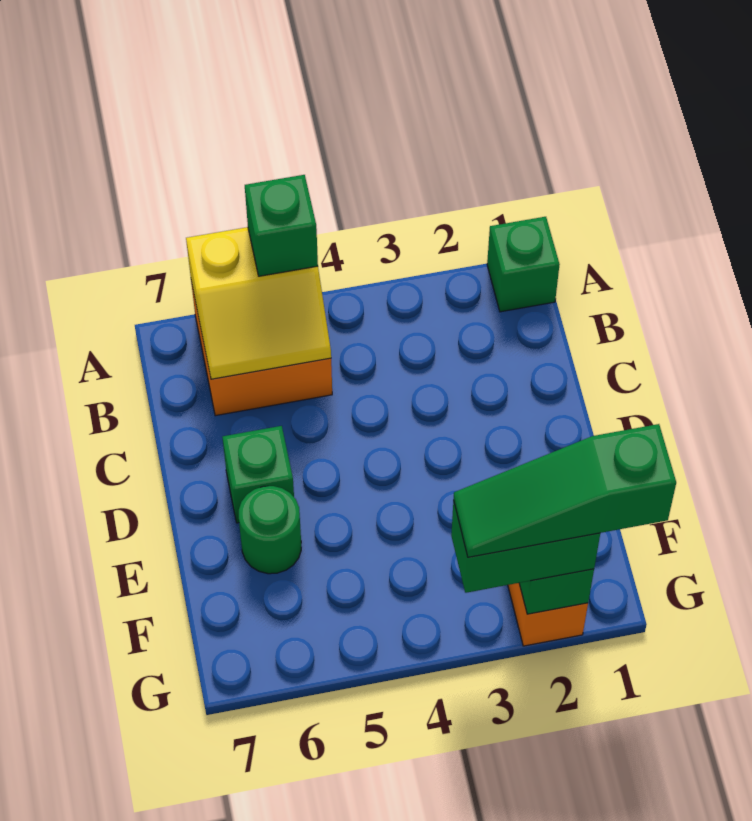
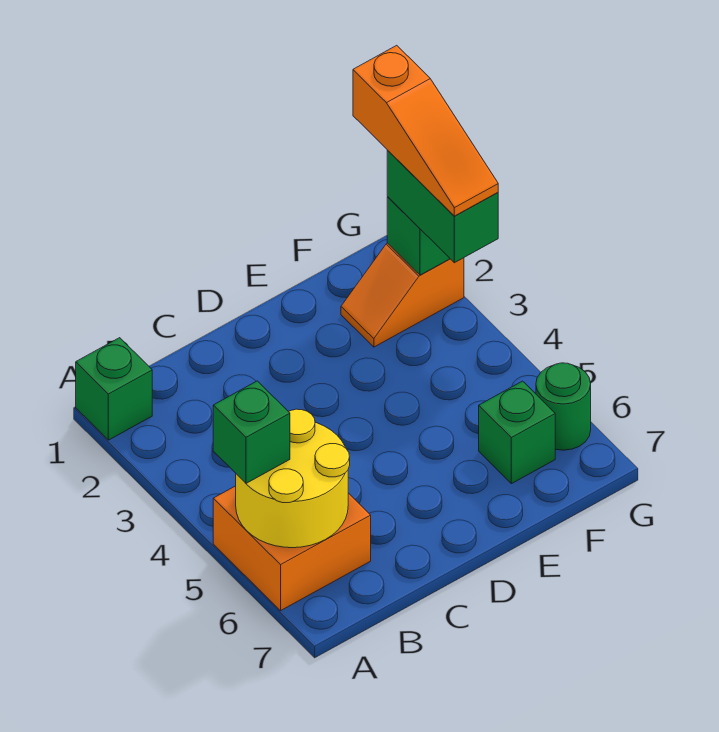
yellow 2x2 slope [186,227,331,379] -> yellow 2x2 round brick [236,409,350,548]
green 1x1 brick [223,426,294,523] -> green 1x1 brick moved to [479,381,555,484]
green 1x1 round brick [239,486,301,574] -> green 1x1 round brick moved to [536,363,591,450]
green 1x3 slope [454,424,676,557] -> orange 1x3 slope [353,45,498,216]

